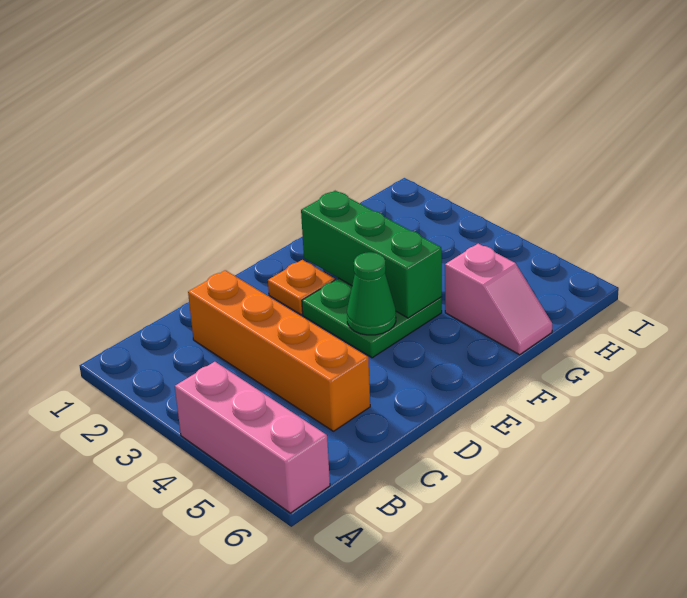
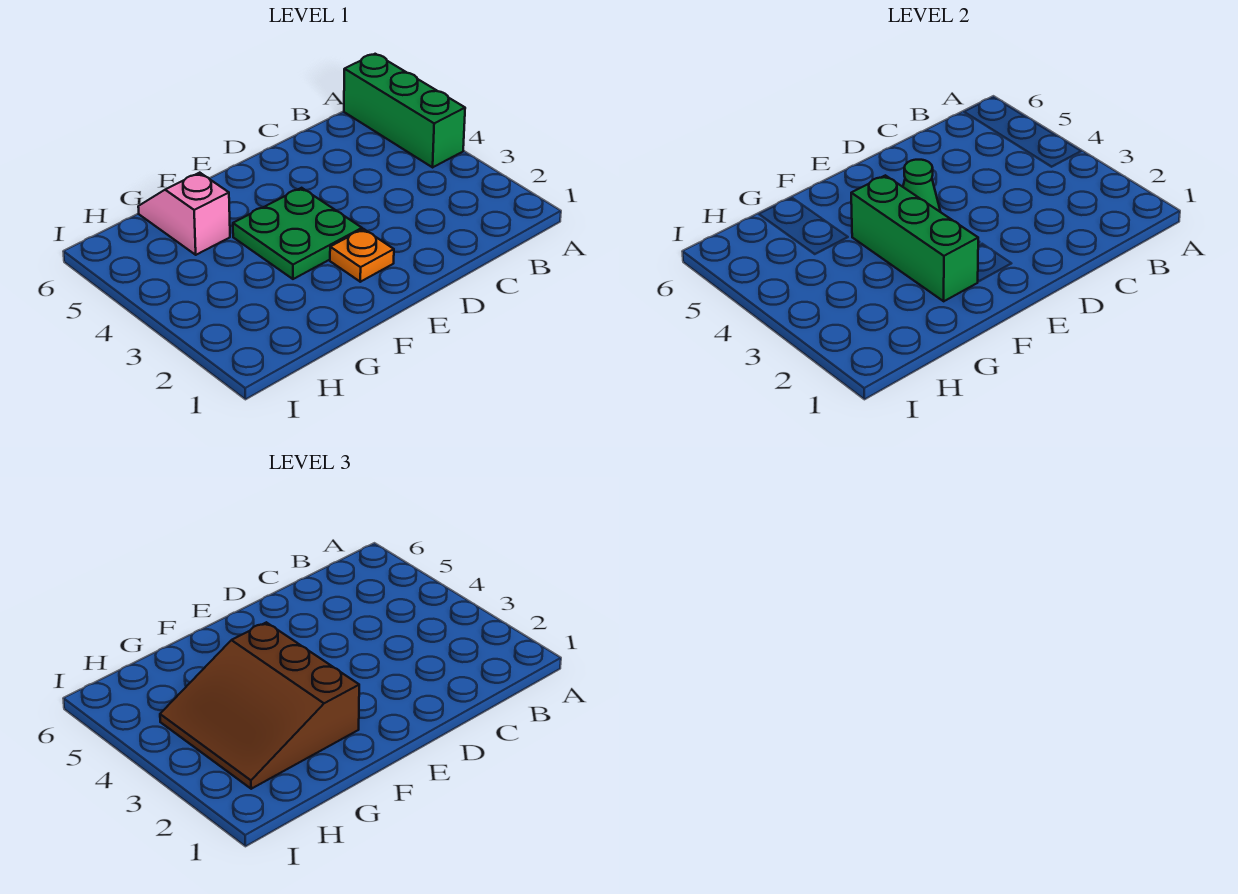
pink 1x3 brick [175,362,330,513] -> green 1x3 brick [344,54,465,167]
orange 1x4 brick [188,270,370,431] -> none
none -> brown 3x3 slope [160,622,359,789]

